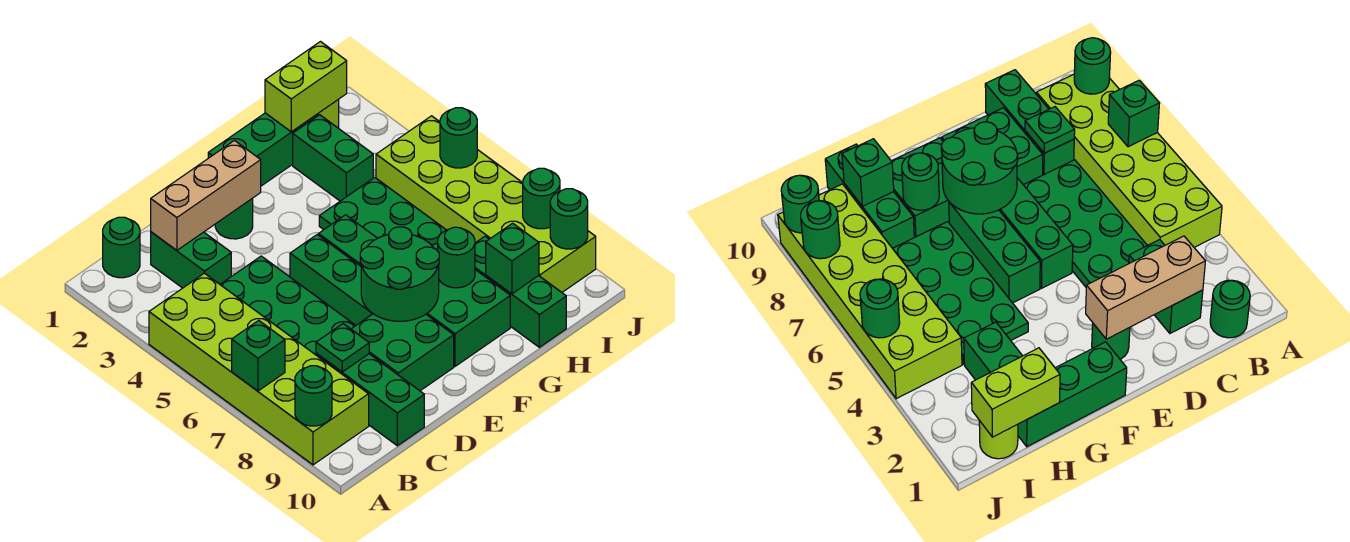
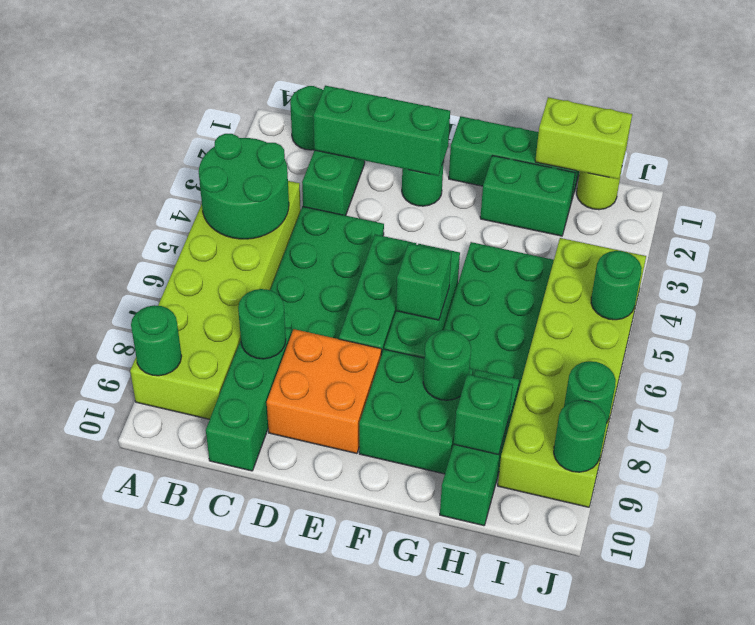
green 1x1 brick [232,320,285,391] -> green 1x1 brick moved to [396,243,452,320]
tan 1x3 brick [151,141,261,250] -> green 1x3 brick [313,86,450,176]
green 1x1 plate [316,324,369,372] -> green 1x1 round brick [238,289,286,359]
green 2x2 brick [351,314,454,391] -> orange 2x2 brick [267,329,381,454]
green 2x2 round brick [360,227,439,321] -> green 2x2 round brick moved to [199,134,289,239]
green 1x2 brick [293,115,373,201] -> green 1x2 brick turned to [480,156,575,236]

